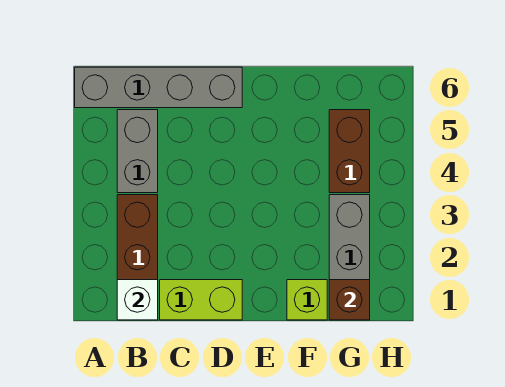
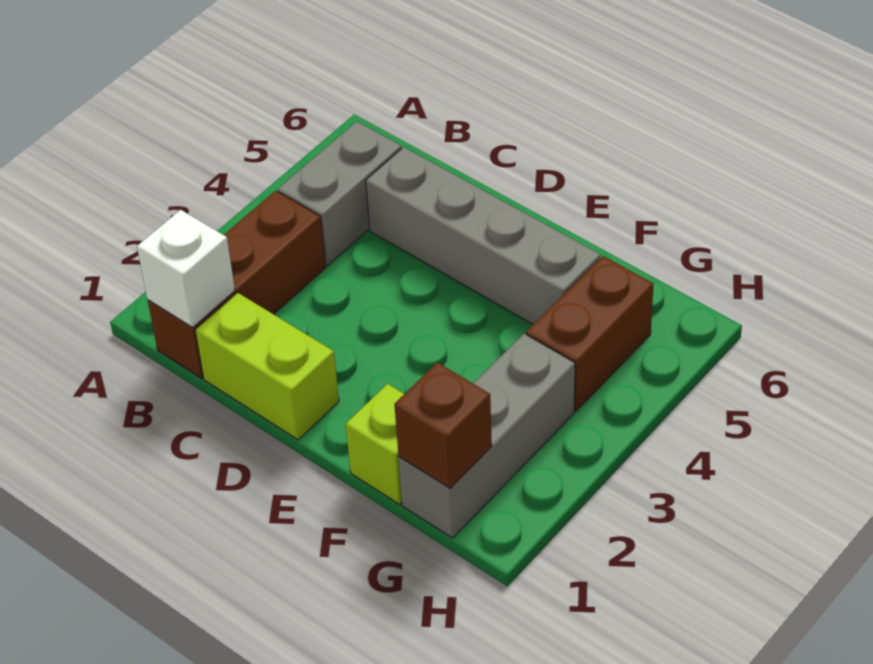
grey 1x4 brick [75,67,242,108] -> grey 1x4 brick moved to [366,147,601,324]

